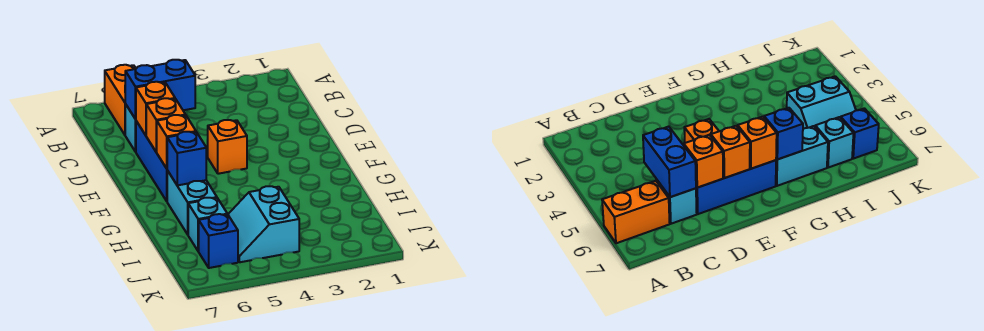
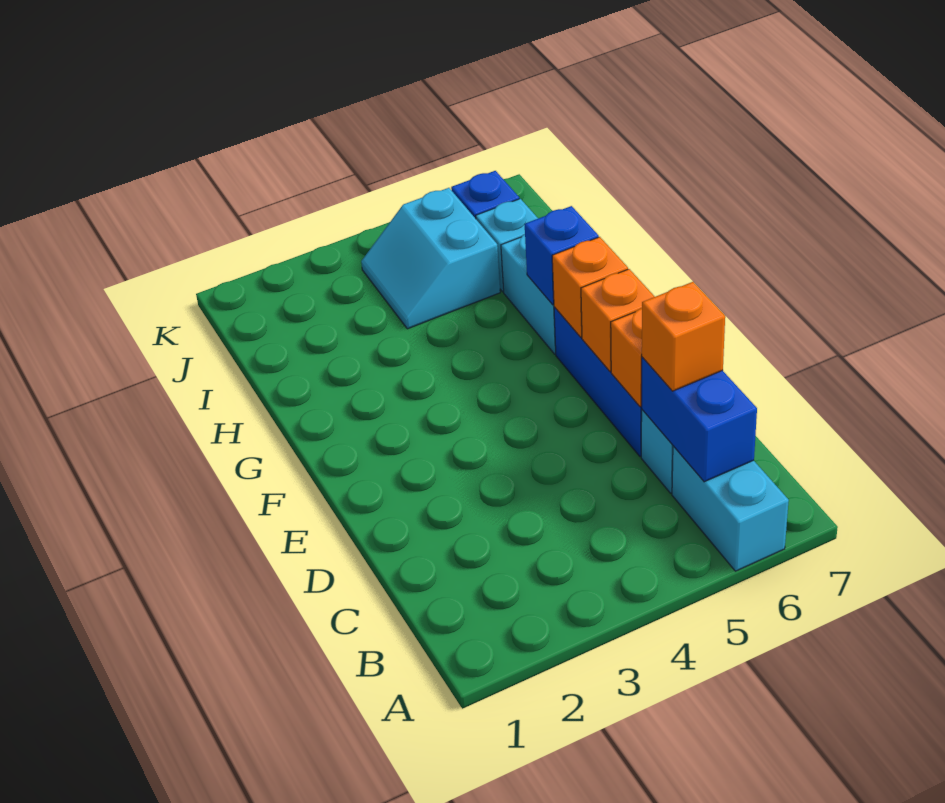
orange 1x2 brick [105,65,136,135] -> cyan 1x2 brick [672,446,789,571]
blue 1x2 brick [125,60,195,119] -> blue 1x2 brick turned to [642,357,757,482]
orange 1x1 brick [208,120,247,174] -> orange 1x1 brick moved to [642,282,725,391]
cyan 2x2 slope [228,186,299,262] -> cyan 2x2 slope turned to [361,188,500,329]

